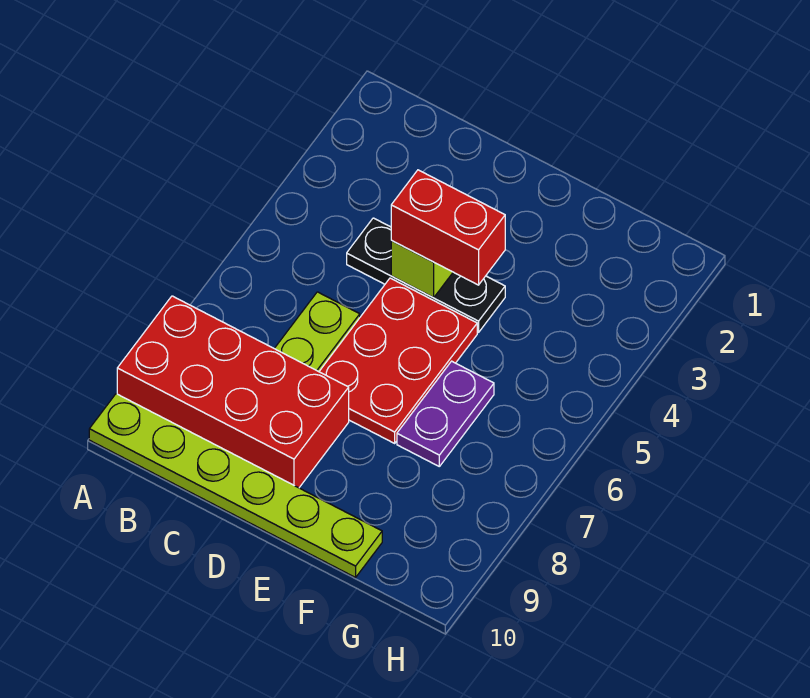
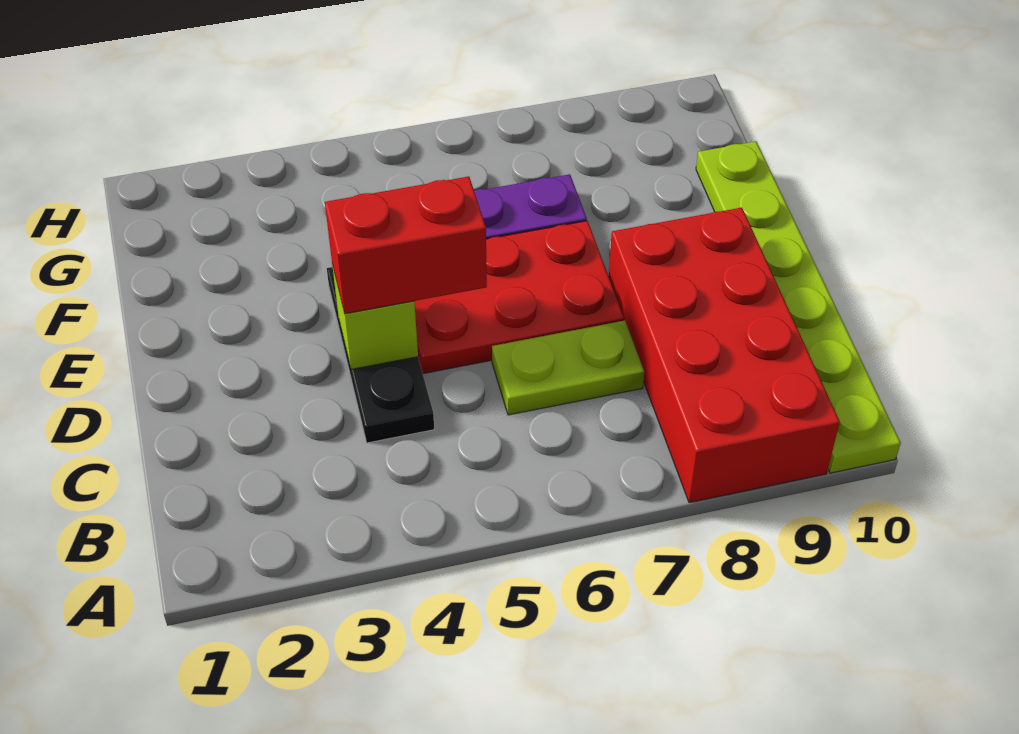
red 1x2 brick [391,170,505,285] -> red 1x2 brick turned to [325,176,487,314]

